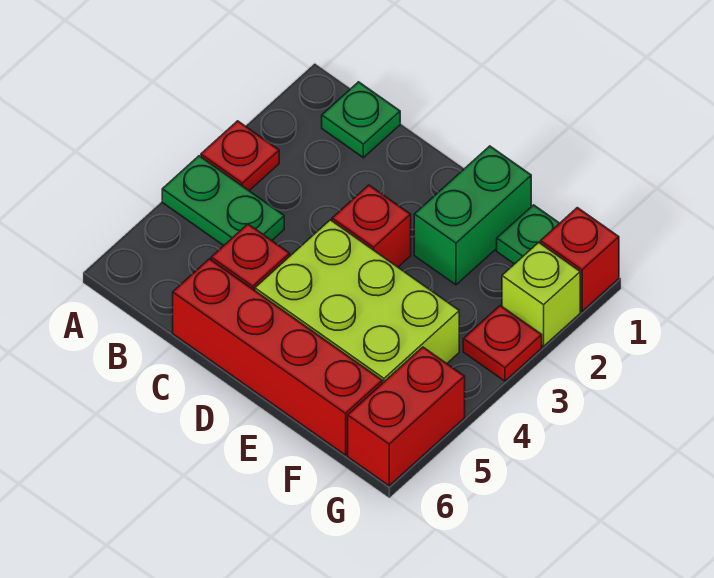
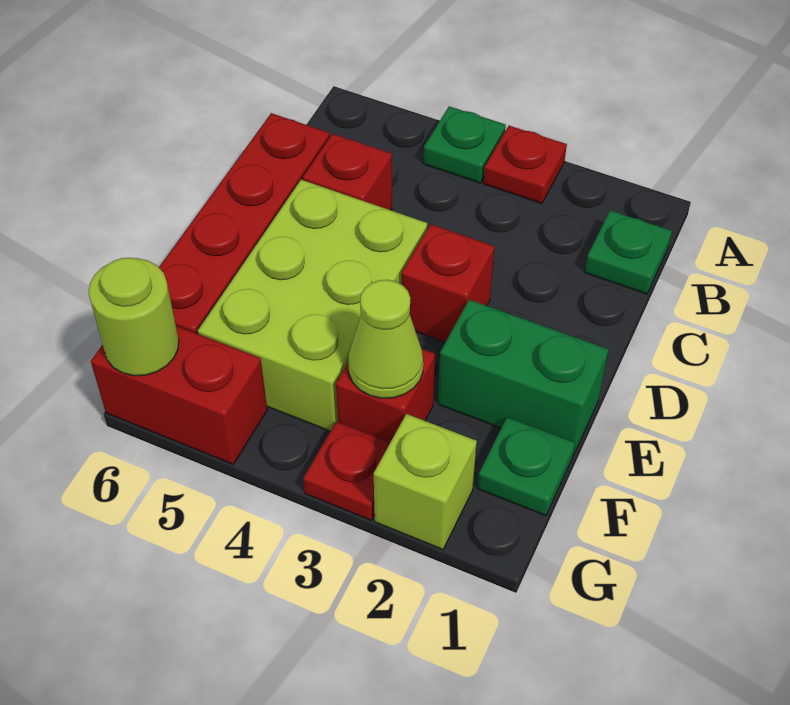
green 1x2 plate [162,156,284,246] -> green 1x1 plate [424,106,506,183]
none -> lime 1x1 cone [348,280,423,398]
red 1x1 brick [541,208,619,311] -> red 1x1 brick moved to [336,349,435,442]
none -> lime 1x1 round brick [89,258,179,376]

